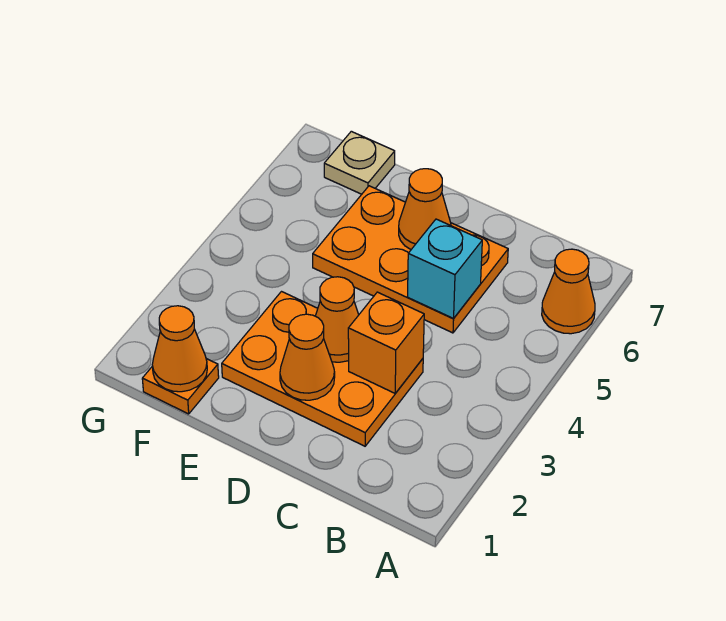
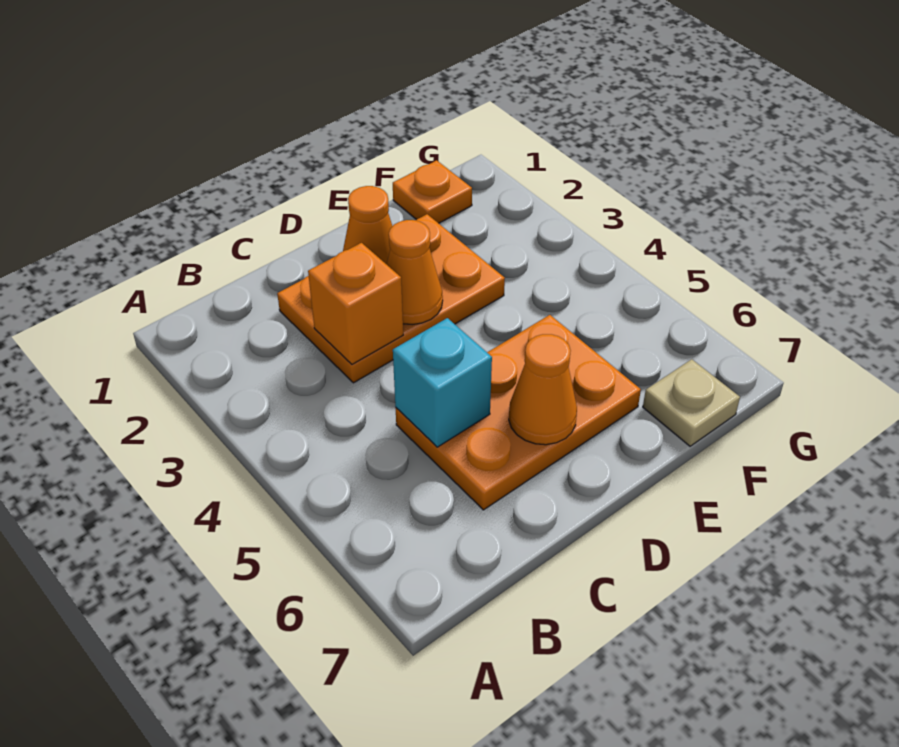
orange 1x1 cone [542,249,595,334] -> none
orange 1x1 cone [152,306,207,392] -> none

